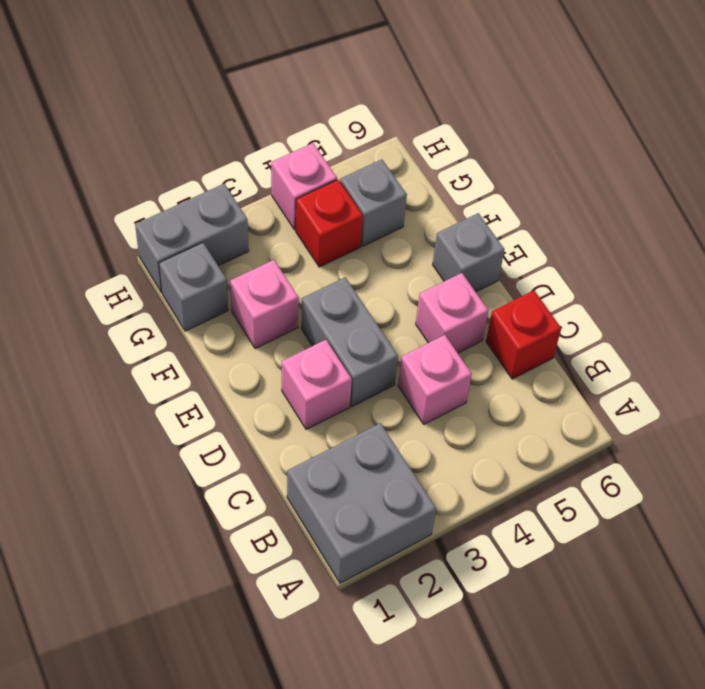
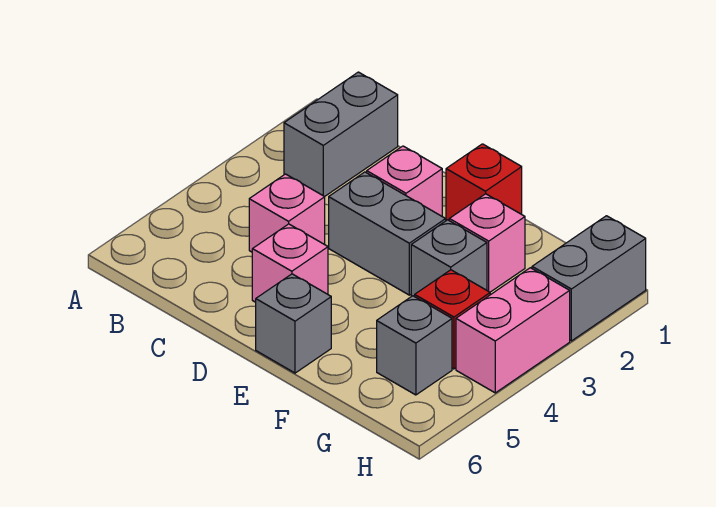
grey 2x2 brick [287,423,436,583] -> grey 1x2 brick [284,72,398,197]
red 1x1 brick [486,290,561,379] -> red 1x1 brick moved to [446,144,522,220]
grey 1x1 brick [159,243,228,331] -> grey 1x1 brick moved to [411,220,487,297]
pink 1x1 brick [271,143,337,230] -> pink 1x2 brick [456,268,570,393]

